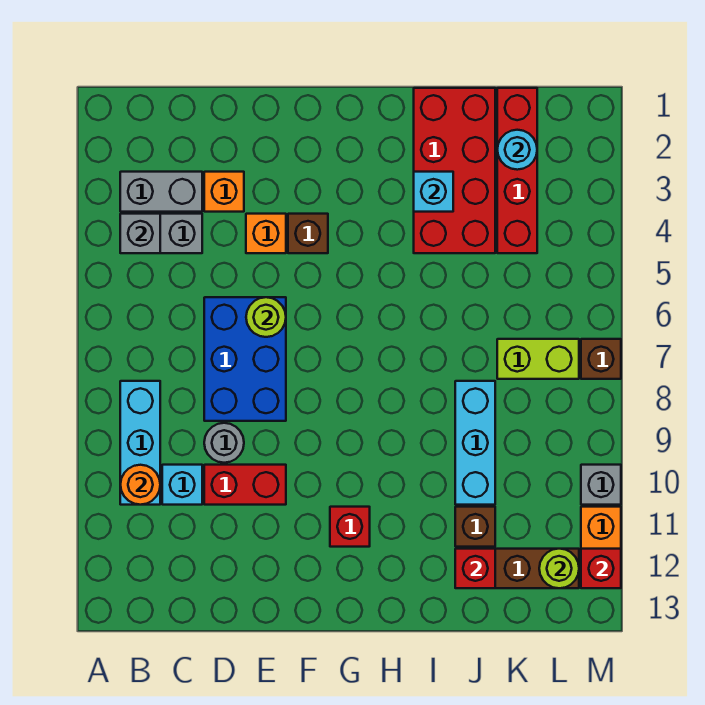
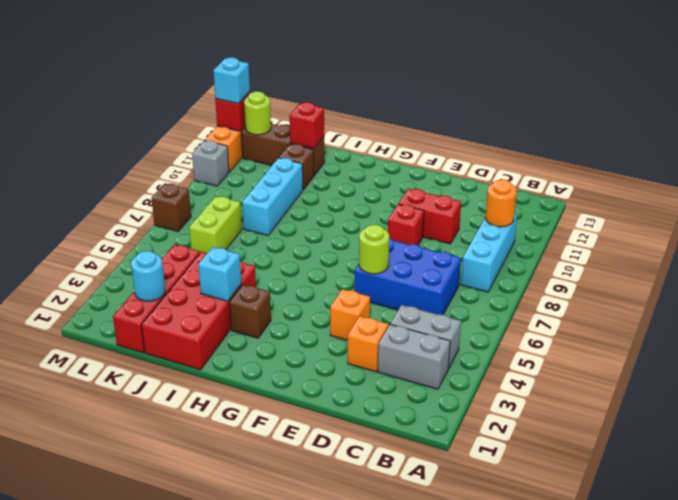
grey 1x1 brick [120,214,160,253] -> none
cyan 1x1 brick [162,465,202,505] -> cyan 1x1 brick moved to [213,57,250,104]
blue 2x3 brick [204,297,286,421] -> blue 2x3 brick turned to [354,238,461,315]
grey 1x1 round brick [204,423,244,463] -> none
brown 1x1 brick [288,214,328,253] -> brown 1x1 brick moved to [229,284,271,338]
red 1x1 brick [330,507,370,547] -> red 1x1 brick moved to [388,204,424,245]
lime 1x2 brick [497,339,579,379] -> lime 1x2 brick turned to [189,196,242,253]

